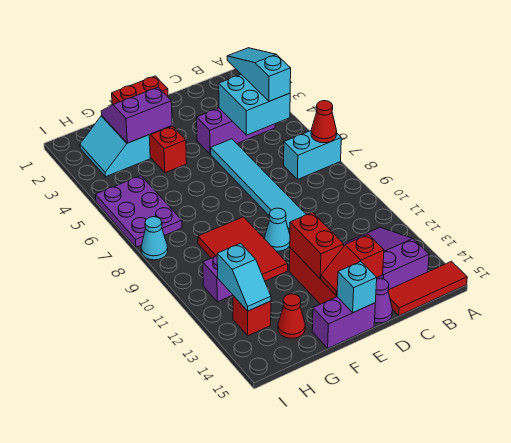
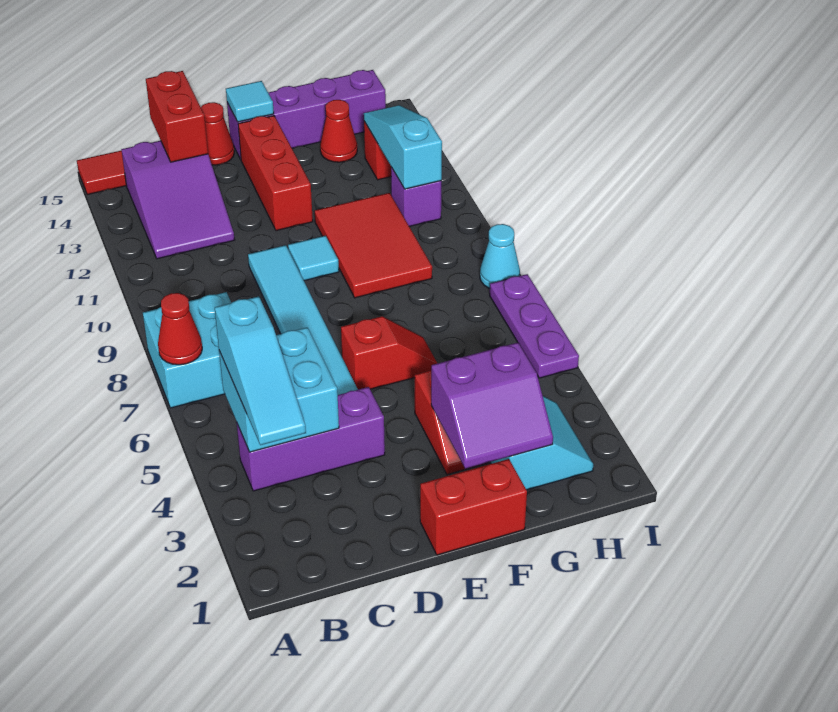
cyan 1x2 brick [284,131,341,179] -> cyan 2x2 brick [143,292,231,408]
red 1x2 slope [321,234,384,296] -> red 1x2 slope moved to [341,316,437,390]
purple 1x1 cone [375,279,393,323] -> red 1x1 cone [201,102,234,165]
cyan 1x1 cone [264,208,290,251] -> cyan 1x1 tile [288,236,339,281]
red 1x2 brick [290,212,344,279] -> red 1x2 brick moved to [146,71,208,162]
purple 1x2 brick [312,297,375,348] -> purple 1x4 brick [227,70,386,159]
cyan 1x1 brick [337,262,377,313] -> cyan 1x1 tile [226,81,274,122]
purple 2x3 plate [95,176,182,247] -> purple 1x3 plate [490,274,579,378]
cyan 1x2 slope [217,243,271,311] -> cyan 1x3 slope [364,105,442,189]

